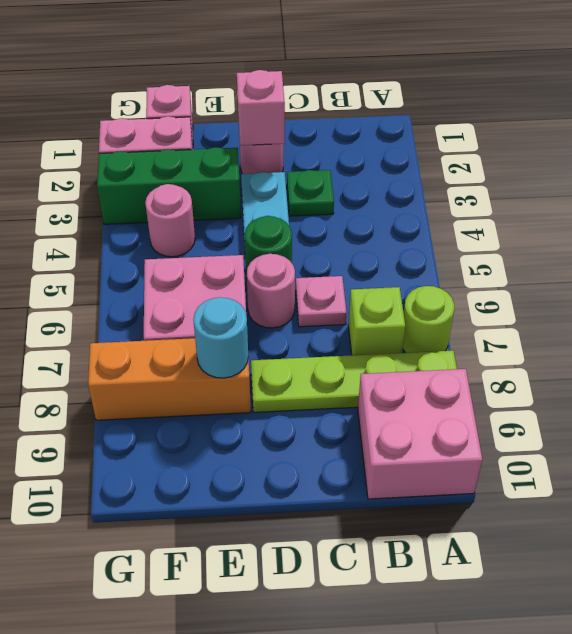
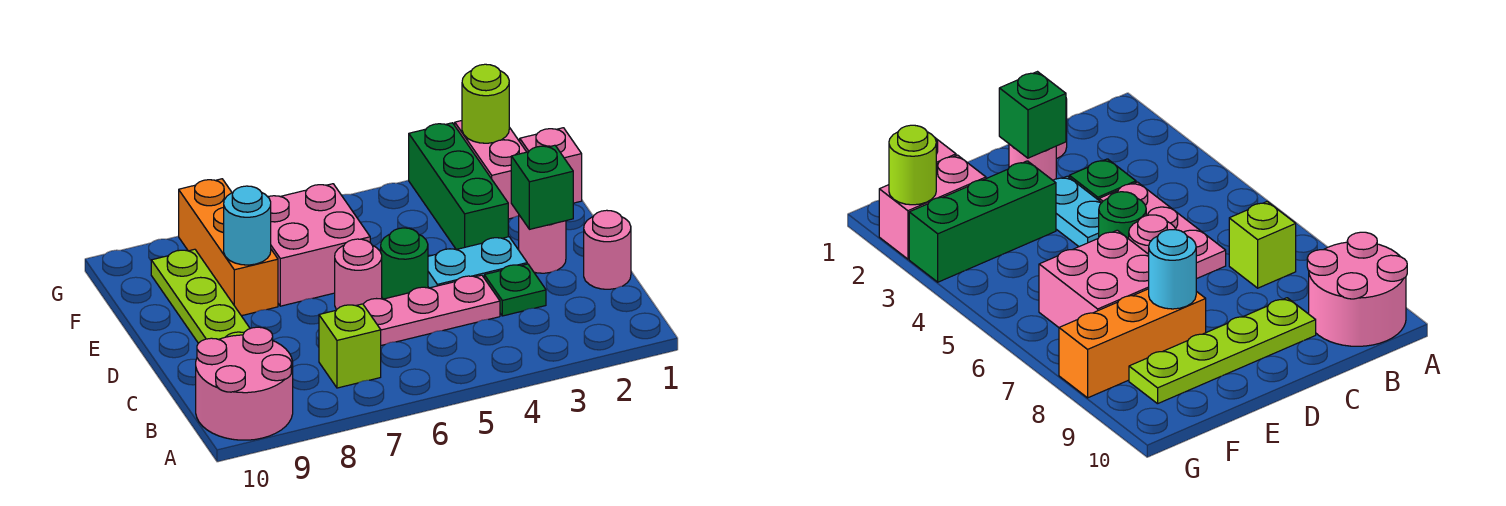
lime 1x1 round brick [403,286,454,353] -> lime 1x1 round brick moved to [462,64,509,143]
lime 1x4 plate [251,351,457,412] -> lime 1x4 plate moved to [151,249,250,343]
pink 2x2 brick [358,369,482,499] -> pink 2x2 round brick [196,327,293,440]
pink 1x1 plate [296,276,346,327] -> pink 1x3 plate [363,275,500,345]
pink 1x1 brick [237,70,285,146] -> green 1x1 brick [511,145,573,229]
pink 1x1 round brick [145,184,195,257] -> pink 1x1 round brick moved to [584,210,631,289]

